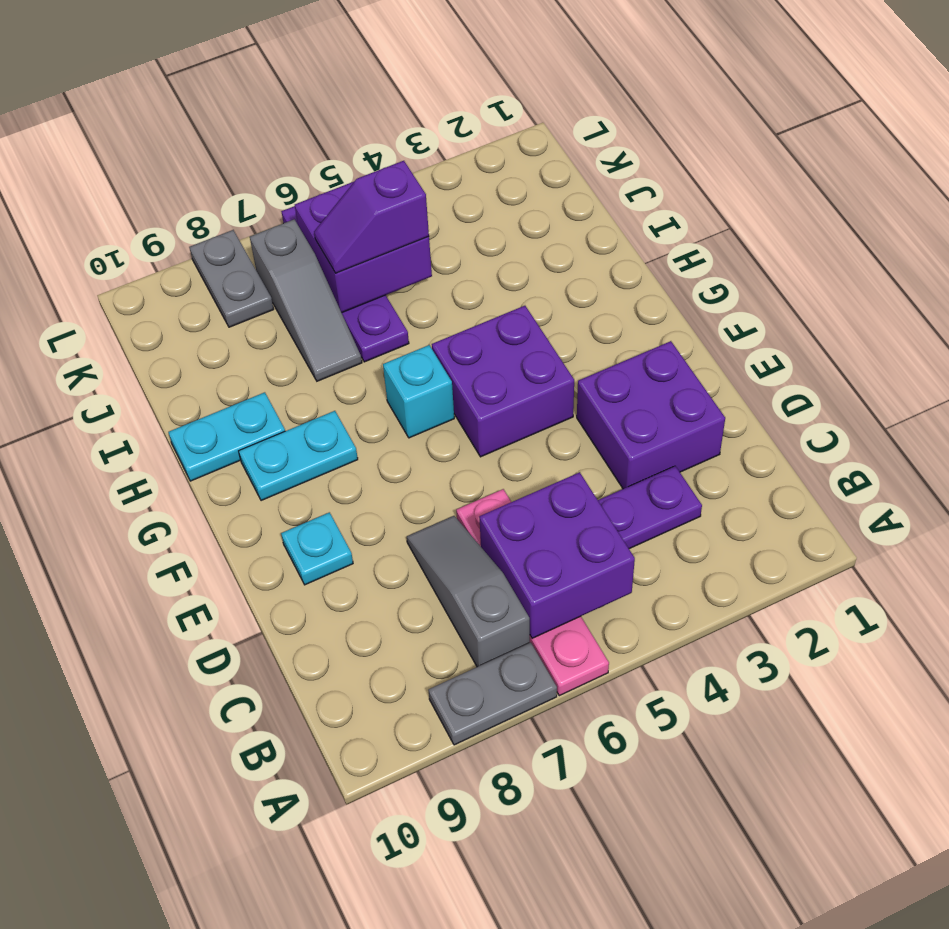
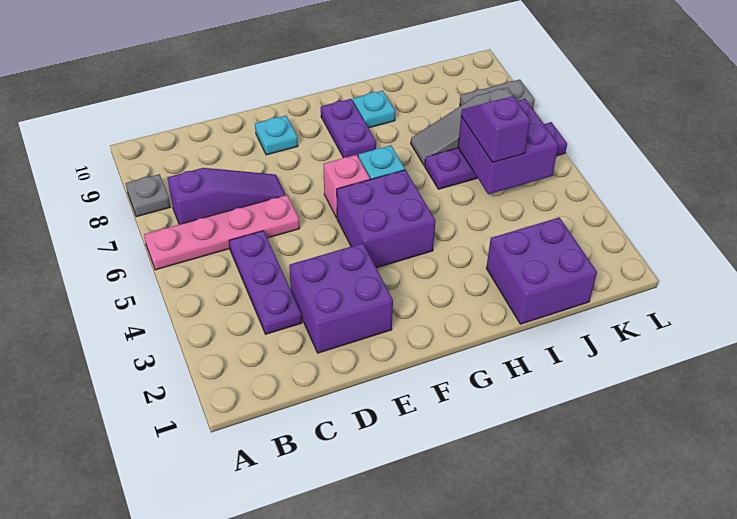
grey 1x2 plate [428,642,557,745] -> grey 1x1 plate [126,174,170,217]
purple 2x2 brick [479,472,635,638] -> purple 2x2 brick moved to [486,217,597,324]
grey 1x3 slope [407,516,530,667] -> purple 1x3 slope [167,168,286,224]
none -> pink 1x1 brick [323,155,370,218]
cyan 1x2 plate [239,411,358,501] -> purple 1x2 plate [321,99,376,158]
cyan 1x2 plate [168,392,285,481] -> cyan 1x1 plate [353,91,395,128]

